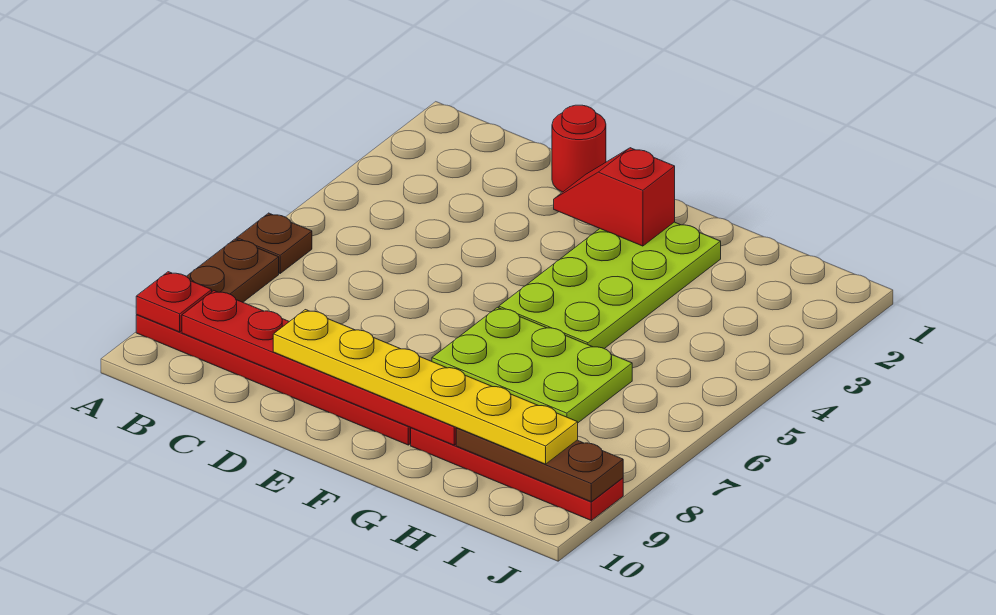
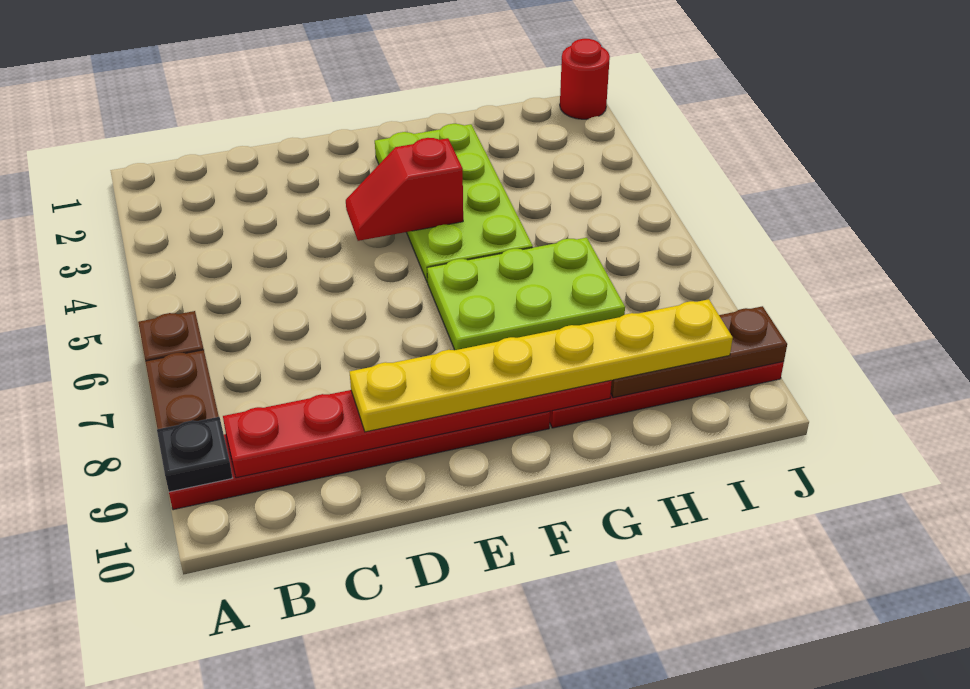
red 1x1 plate [136,272,212,332] -> black 1x1 plate [157,417,232,492]
red 1x1 round brick [552,105,606,192] -> red 1x1 round brick moved to [560,39,610,119]
red 1x2 slope [554,148,675,246] -> red 1x2 slope moved to [346,138,463,241]

